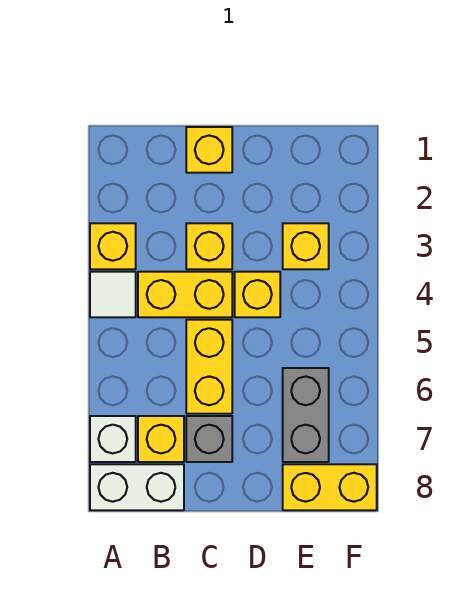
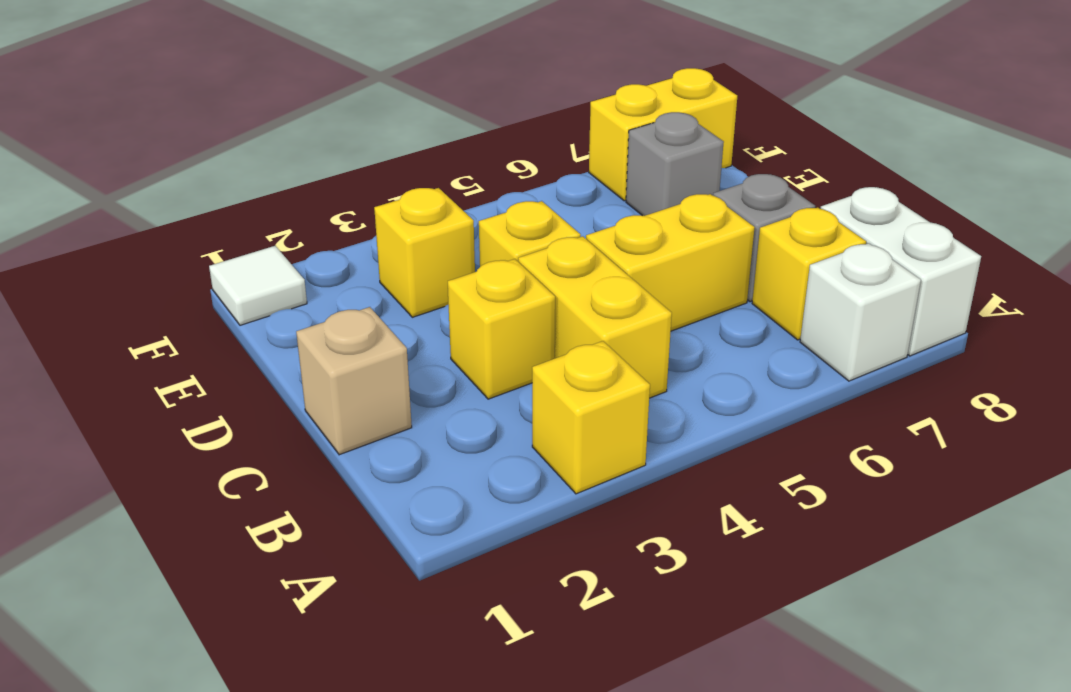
white 1x1 tile [90,272,136,317] -> white 1x1 tile moved to [209,246,307,325]
yellow 1x1 brick [186,127,232,173] -> tan 1x1 brick [296,307,412,455]
grey 1x2 brick [283,368,329,462] -> grey 1x1 brick [626,112,724,216]
yellow 1x2 brick [283,464,377,510] -> yellow 1x2 brick turned to [589,68,737,201]

